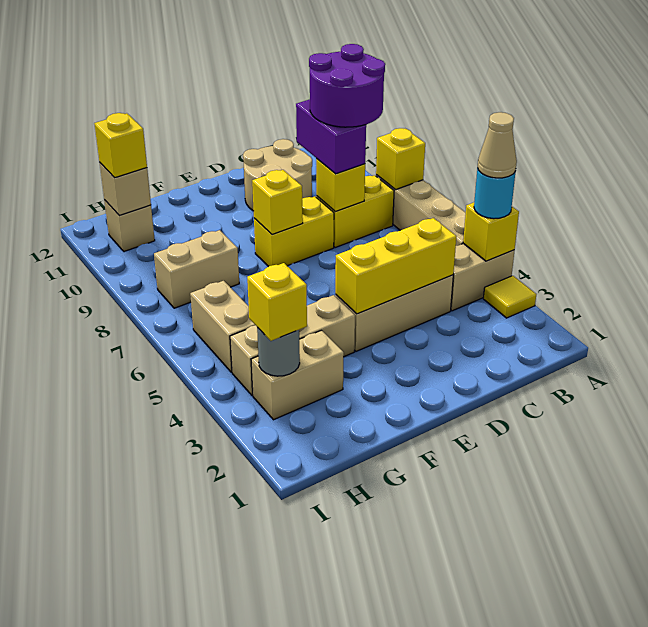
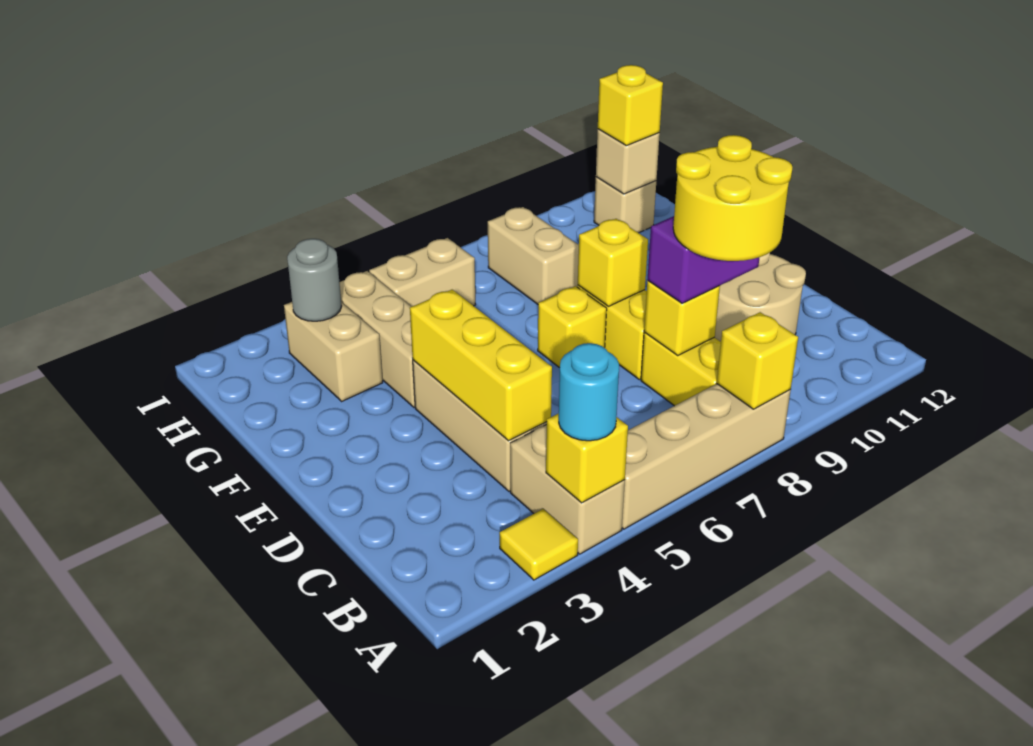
tan 1x1 cone [478,112,517,178] -> none
purple 2x2 round brick [309,44,385,127] -> yellow 2x2 round brick [673,135,792,261]
yellow 1x1 brick [247,263,307,341] -> yellow 1x1 brick moved to [538,286,607,368]

